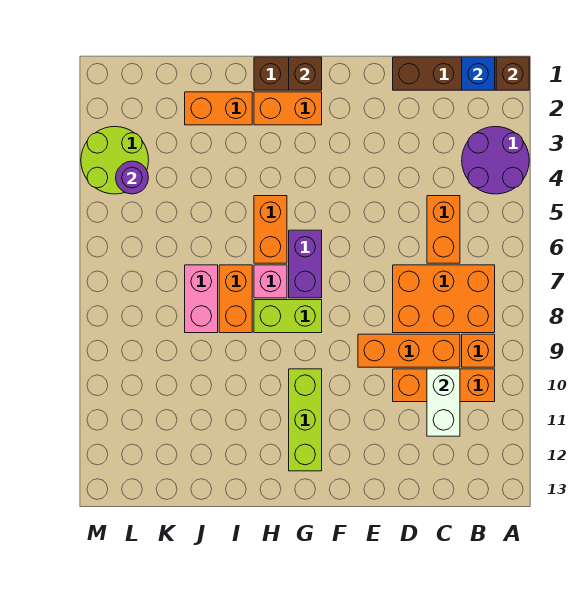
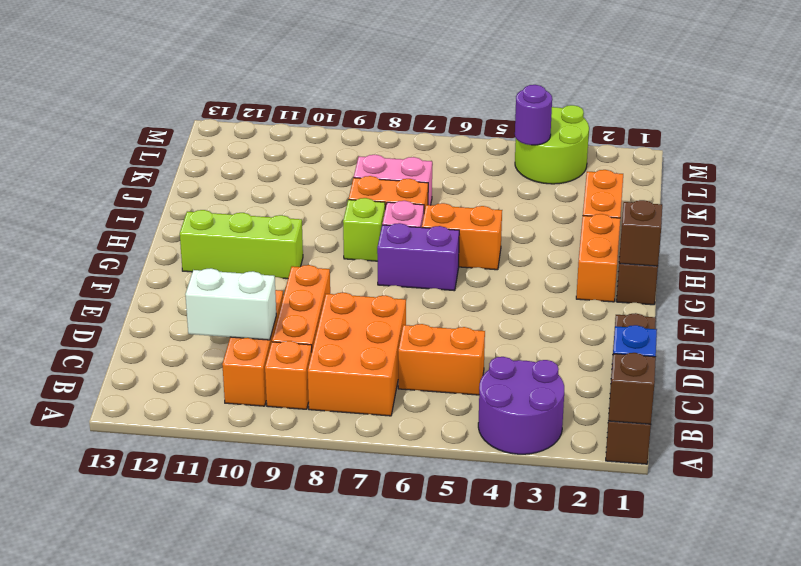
lime 1x2 brick [254,300,322,333] -> lime 1x1 brick [343,198,385,261]

